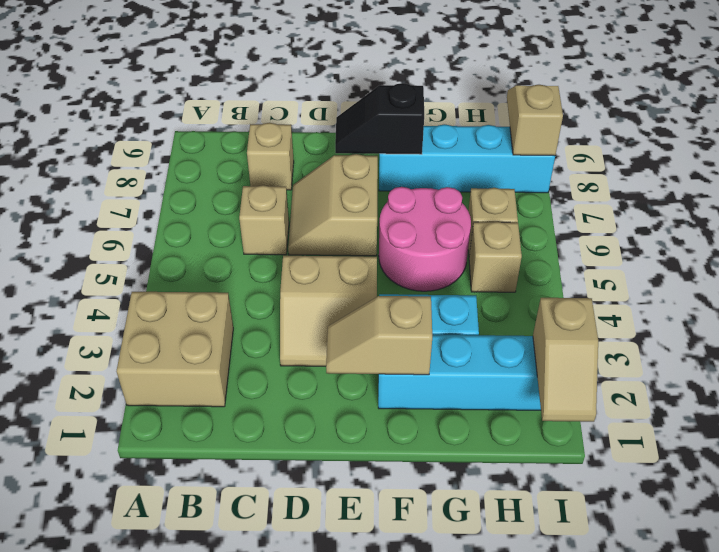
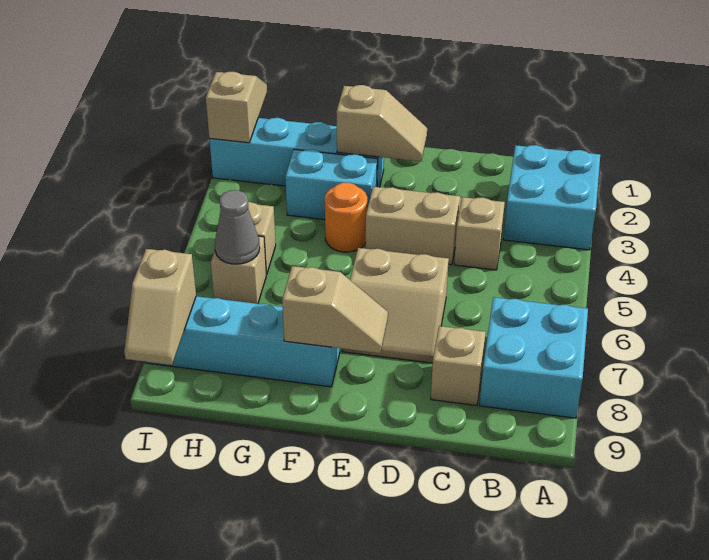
tan 2x2 brick [117,292,233,407] -> cyan 2x2 brick [503,145,600,250]
none -> cyan 2x2 brick [480,297,588,418]
tan 1x1 brick [239,185,289,255] -> tan 1x1 brick moved to [454,197,505,270]
tan 2x2 slope [288,154,378,256] -> tan 2x2 slope turned to [342,248,449,363]
black 1x2 slope [335,83,424,154] -> tan 1x2 slope [282,266,388,353]
none -> orange 1x1 round brick [325,183,367,252]
pink 2x2 round brick [379,187,471,291] -> none
none -> grey 1x1 cone [215,190,260,264]

